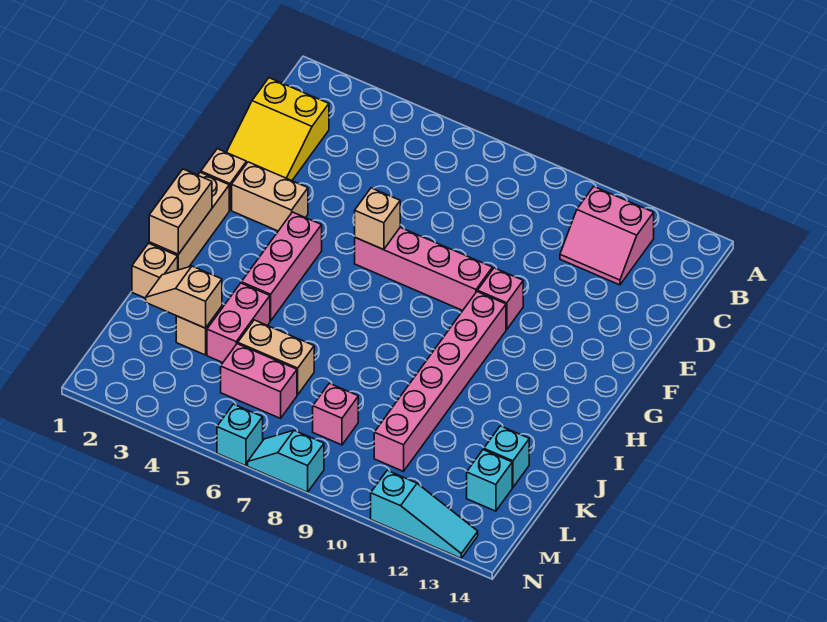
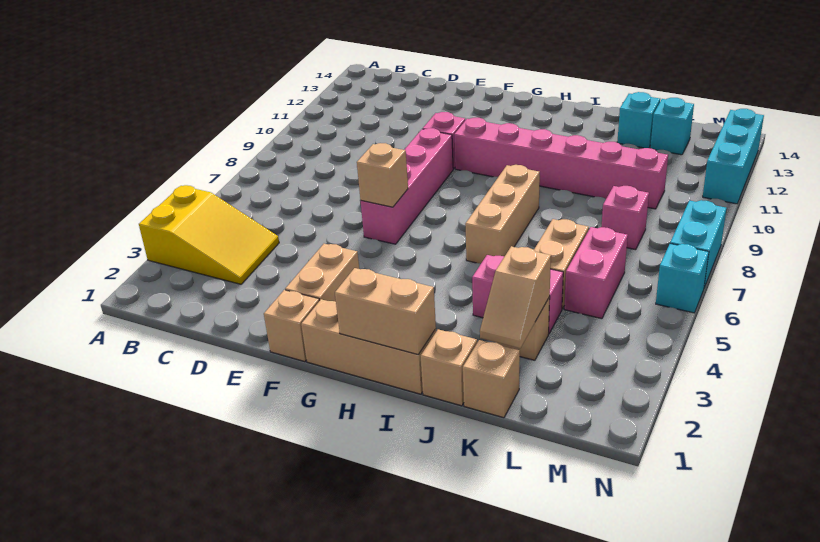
pink 2x2 slope [560,187,654,285] -> none
yellow 2x3 slope [227,78,329,181] -> yellow 2x3 slope moved to [139,185,279,284]
pink 1x3 brick [241,212,322,321] -> none
none -> tan 1x3 brick [465,165,540,263]
none -> tan 1x1 brick [463,340,520,418]
cyan 1x2 slope [248,430,324,492] -> cyan 1x2 brick [670,200,727,288]
cyan 1x3 slope [371,471,478,558] -> cyan 1x3 brick [703,109,764,204]

